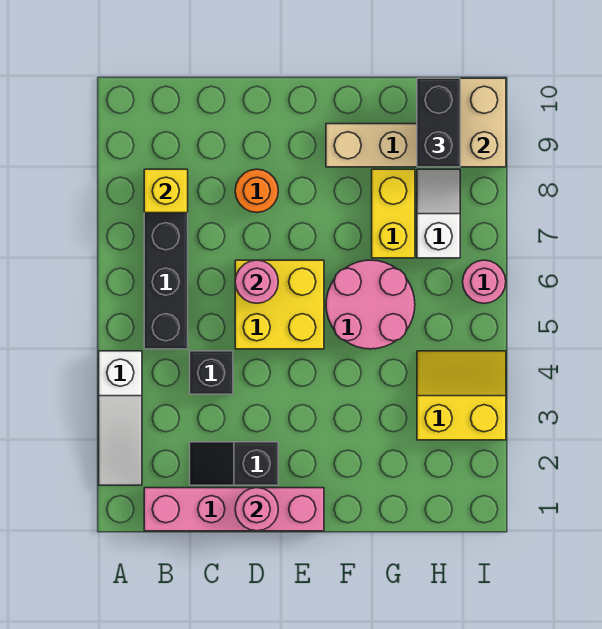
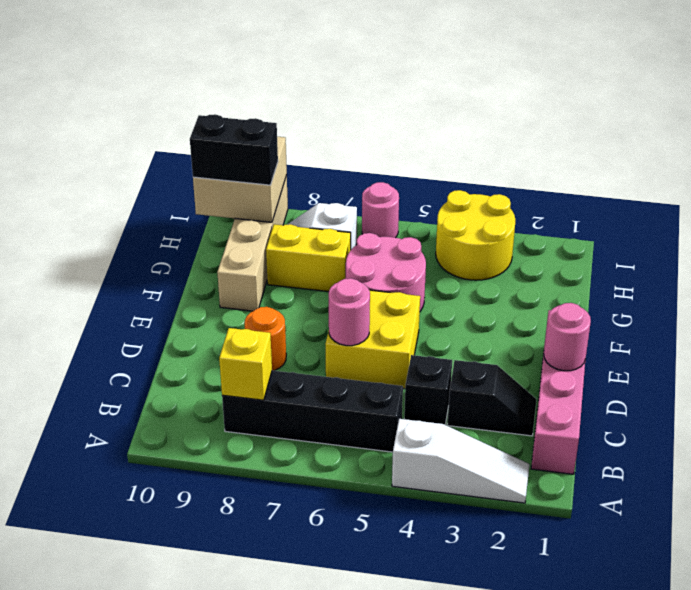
black 1x2 slope [190,442,278,485] -> black 1x2 slope turned to [447,360,537,436]
yellow 2x2 slope [417,351,506,440] -> yellow 2x2 round brick [436,190,515,280]

